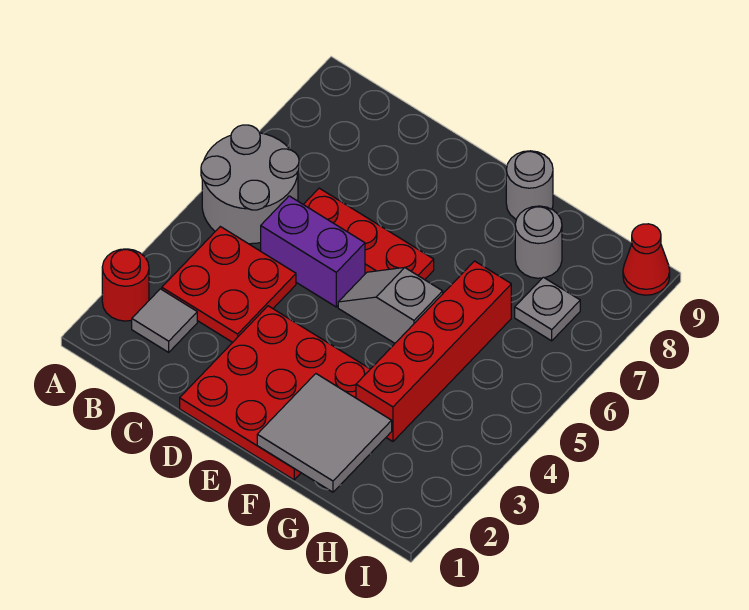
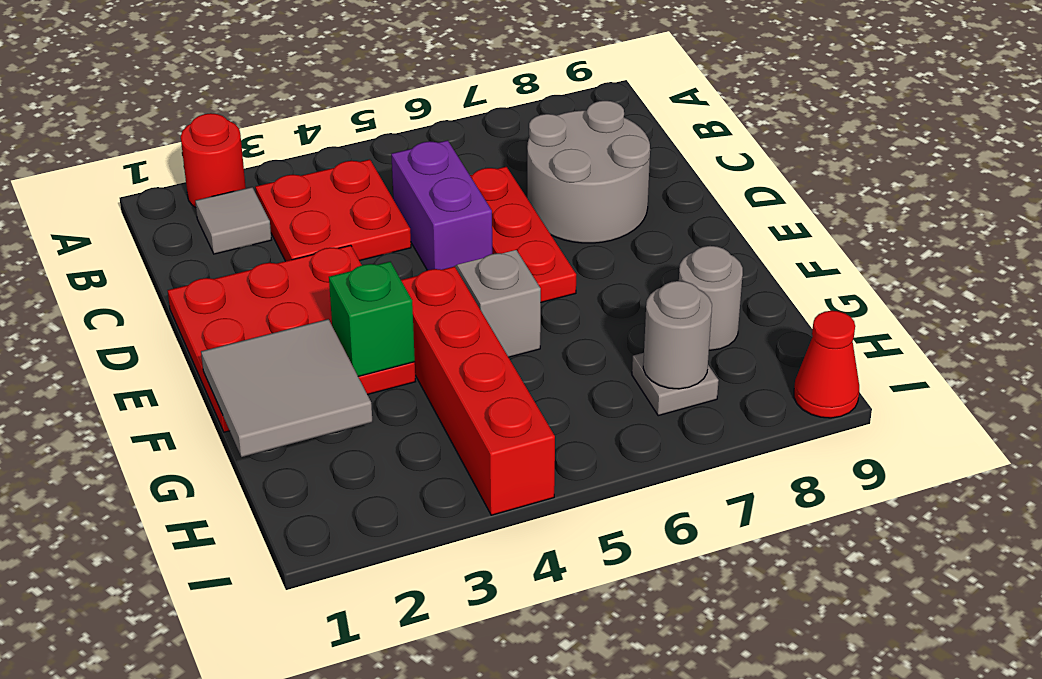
grey 2x2 round brick [201,125,299,244] -> grey 2x2 round brick moved to [527,101,650,243]
none -> green 1x1 brick [329,262,415,376]
grey 1x1 round brick [506,151,553,219] -> grey 1x1 round brick moved to [643,281,712,389]
red 1x4 brick [356,261,511,441] -> red 1x4 brick turned to [401,266,555,515]

